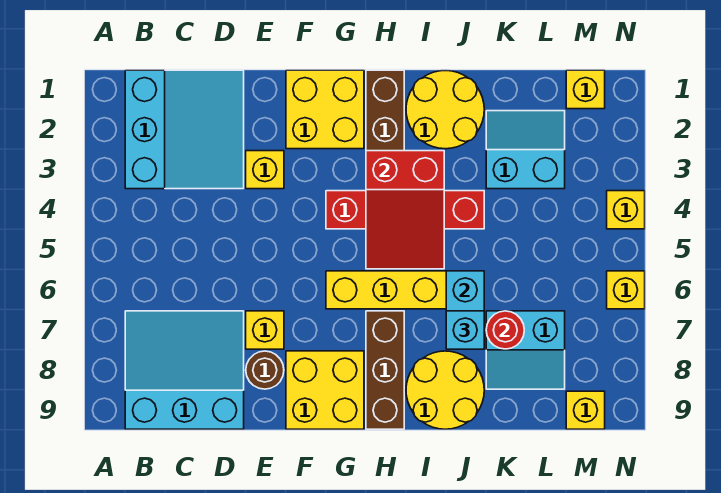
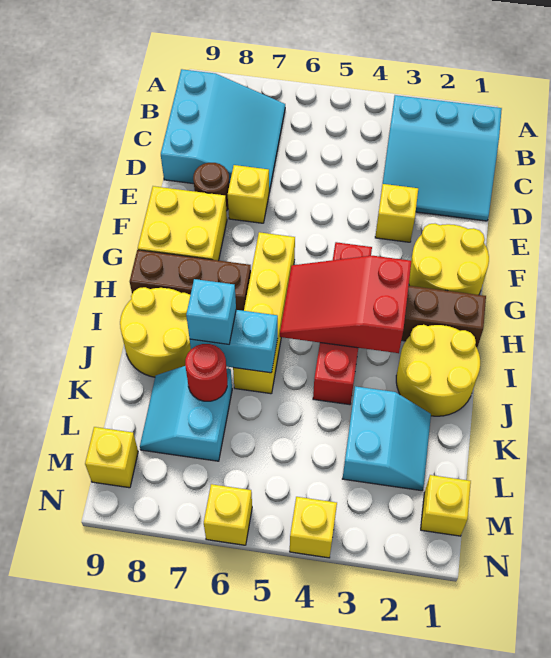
yellow 2x2 brick [286,70,364,149] -> yellow 2x2 round brick [409,224,489,295]

